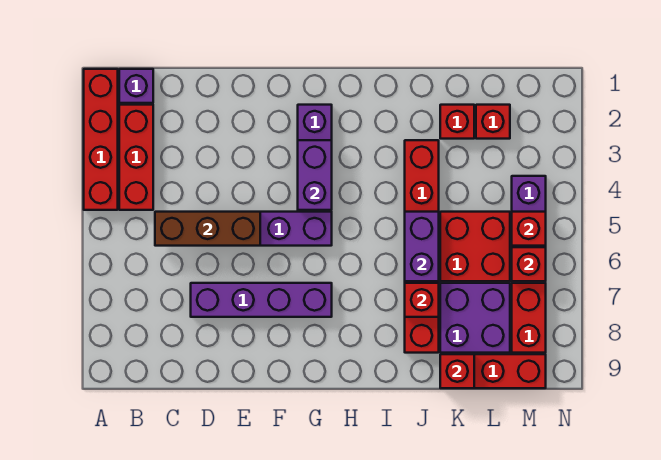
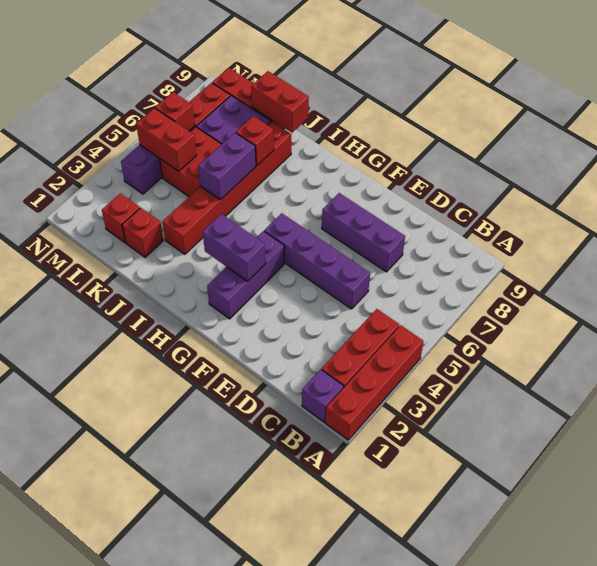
brown 1x3 brick [155,212,260,246] -> none
purple 1x4 brick [191,283,332,317] -> purple 1x3 brick [322,193,405,272]
purple 1x2 brick [298,140,332,210] -> purple 1x2 brick turned to [203,214,266,281]
red 1x1 brick [440,354,474,388] -> red 1x2 brick [251,71,309,133]
red 1x1 brick [512,212,546,246] -> red 1x2 brick [136,108,197,171]

